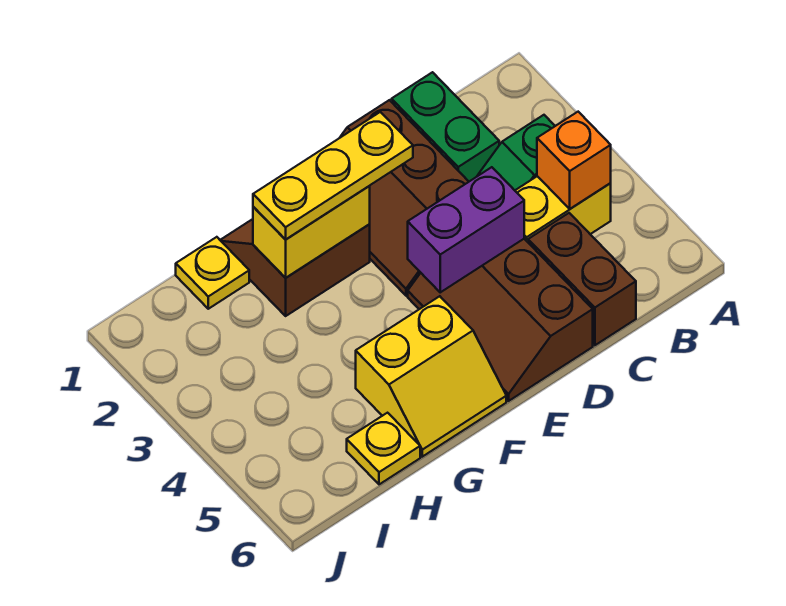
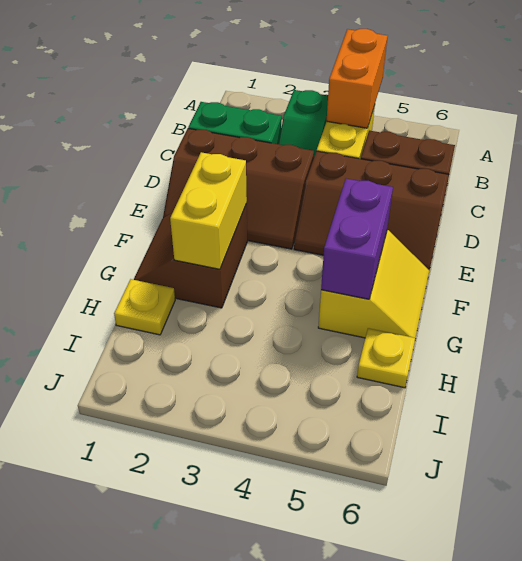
orange 1x1 brick [537,112,611,209] -> orange 1x2 brick [327,29,388,128]
purple 1x2 brick [408,167,524,292] -> purple 1x2 brick moved to [321,179,393,299]
yellow 1x3 plate [253,112,413,240] -> none

